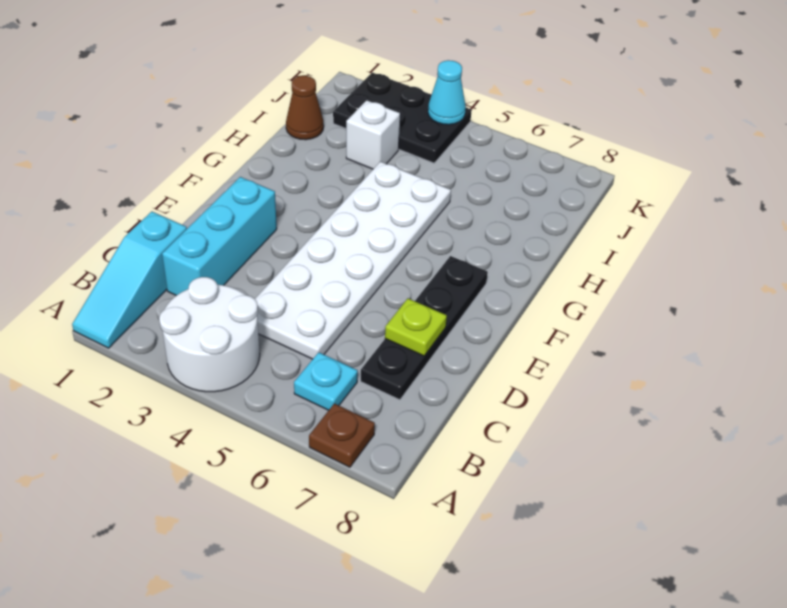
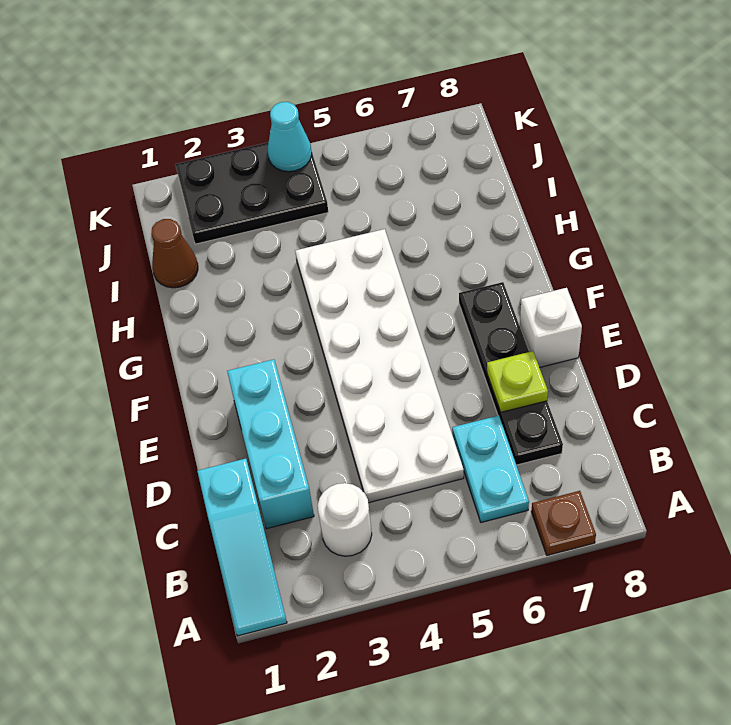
white 2x2 round brick [159,277,260,392] -> white 1x1 round brick [318,483,372,556]
cyan 1x1 plate [294,352,358,410] -> cyan 1x2 plate [452,416,529,522]
white 1x1 brick [346,100,400,169] -> white 1x1 brick moved to [520,288,582,367]

